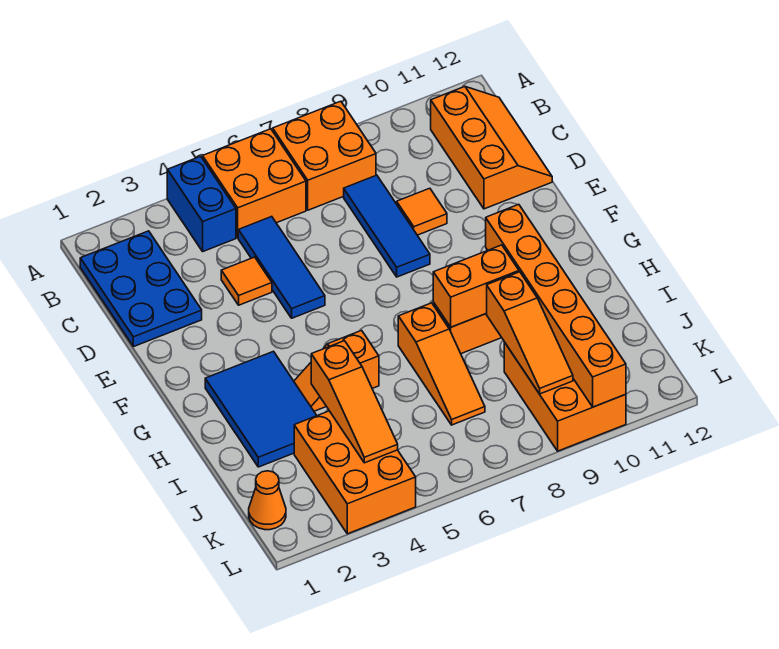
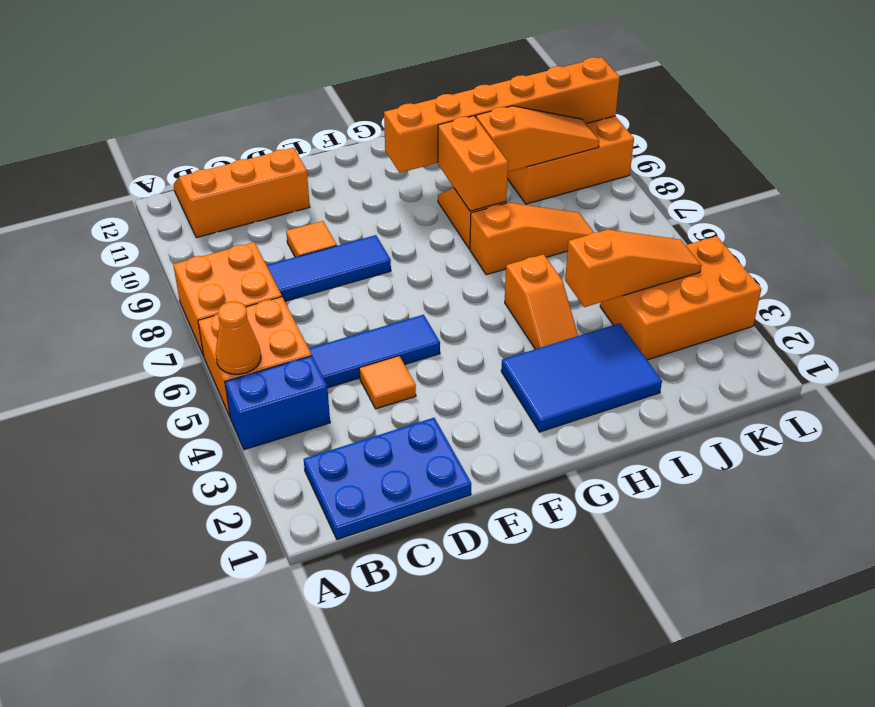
orange 1x1 cone [249,471,286,530] -> orange 1x1 cone moved to [216,301,261,374]

